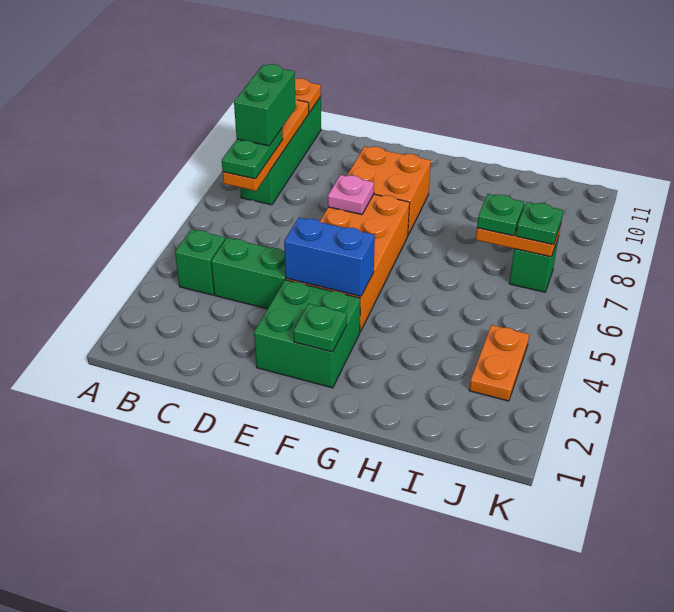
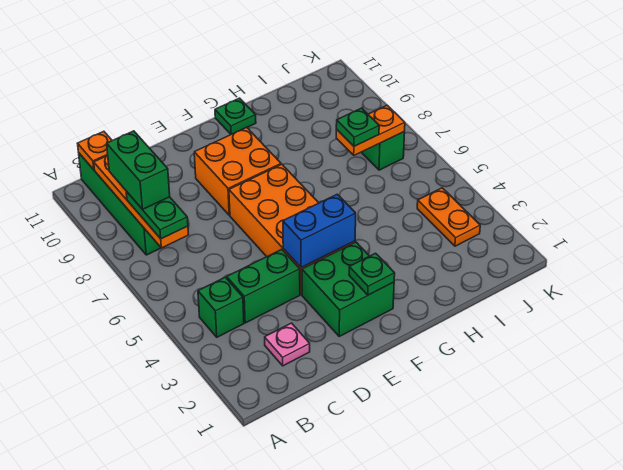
pink 1x1 plate [328,175,374,215] -> pink 1x1 plate moved to [265,323,310,366]
green 1x1 plate [516,202,563,245] -> green 1x1 plate moved to [215,98,256,134]

